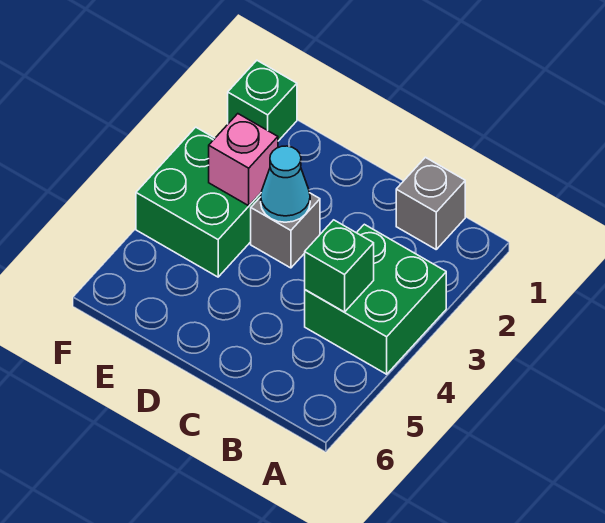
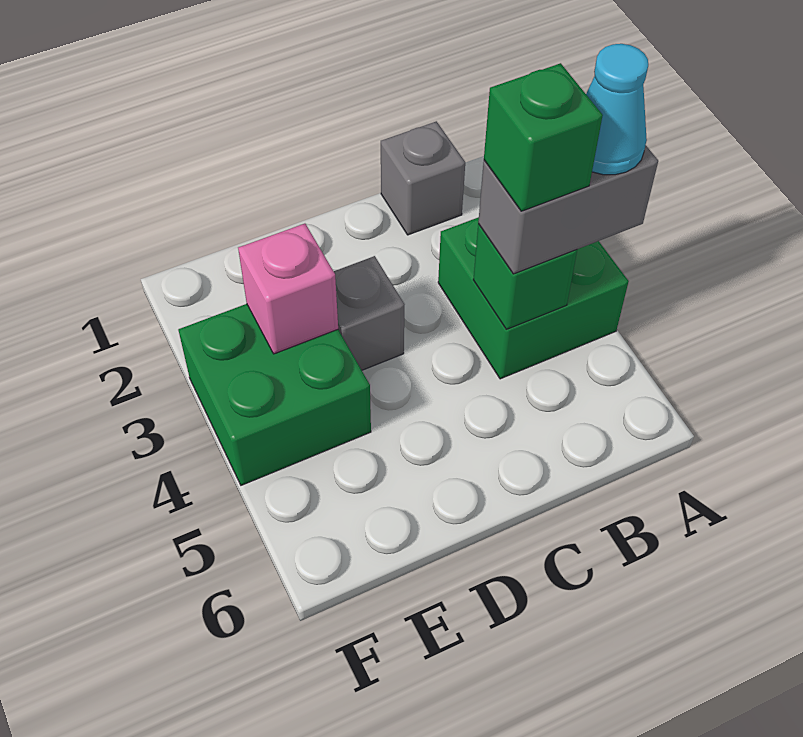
none -> grey 1x2 brick [478,145,658,274]
cyan 1x1 cone [261,146,310,222] -> cyan 1x1 cone moved to [586,44,648,175]
green 1x1 brick [228,60,297,141] -> green 1x1 brick moved to [484,63,603,211]

